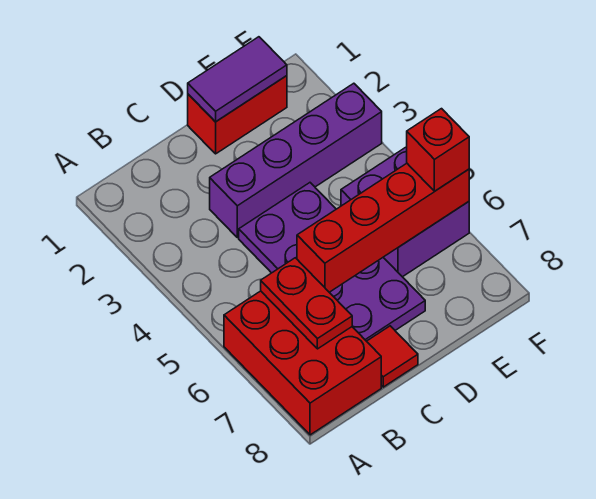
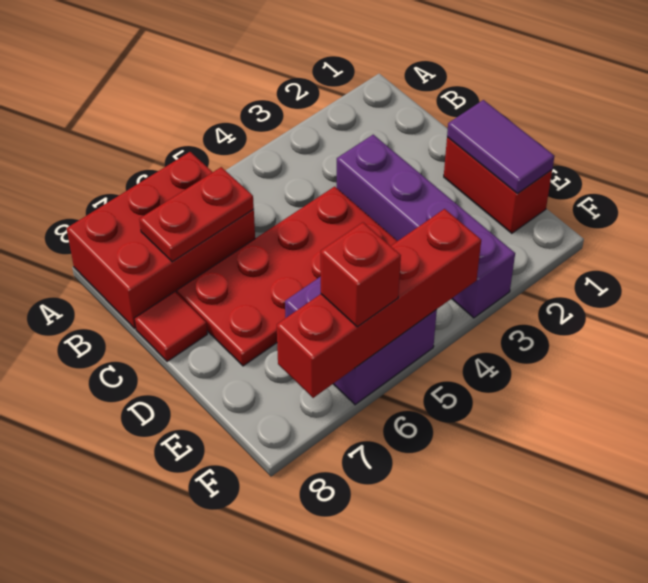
purple 2x4 plate [239,183,425,341] -> red 2x4 plate [177,186,397,366]
red 1x4 brick [297,163,469,292] -> red 1x4 brick turned to [277,209,481,398]

